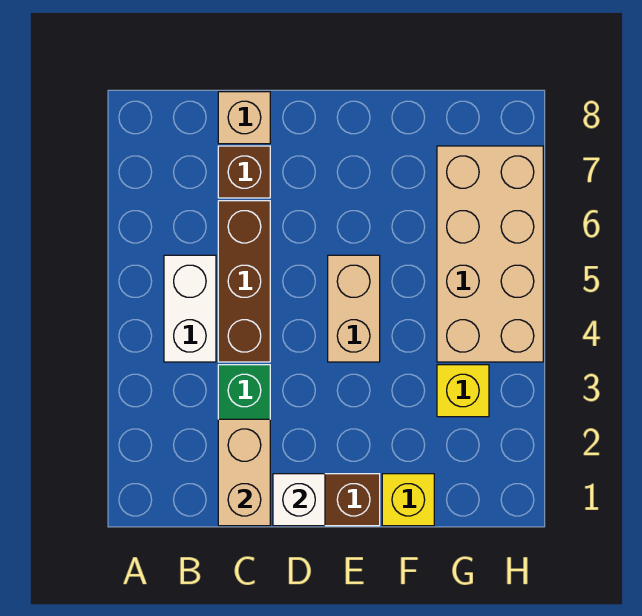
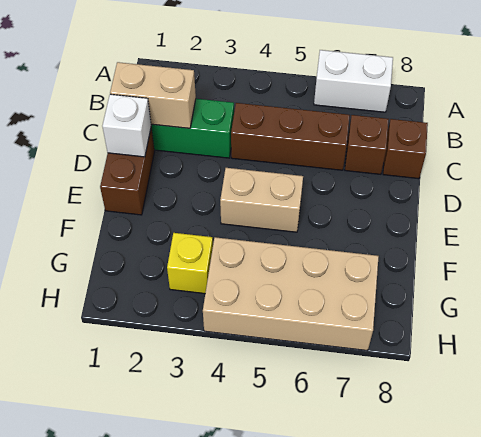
white 1x2 brick [164,255,216,362] -> white 1x2 brick moved to [314,50,393,112]
tan 1x1 brick [218,92,270,144] -> brown 1x1 brick [383,119,428,179]
yellow 1x1 brick [382,474,434,526] -> none

